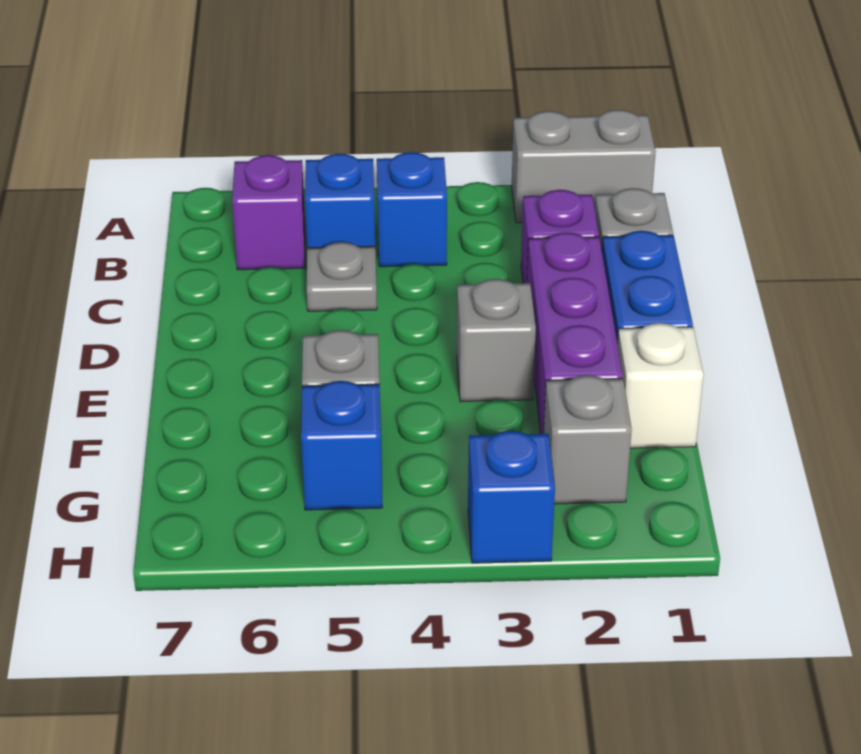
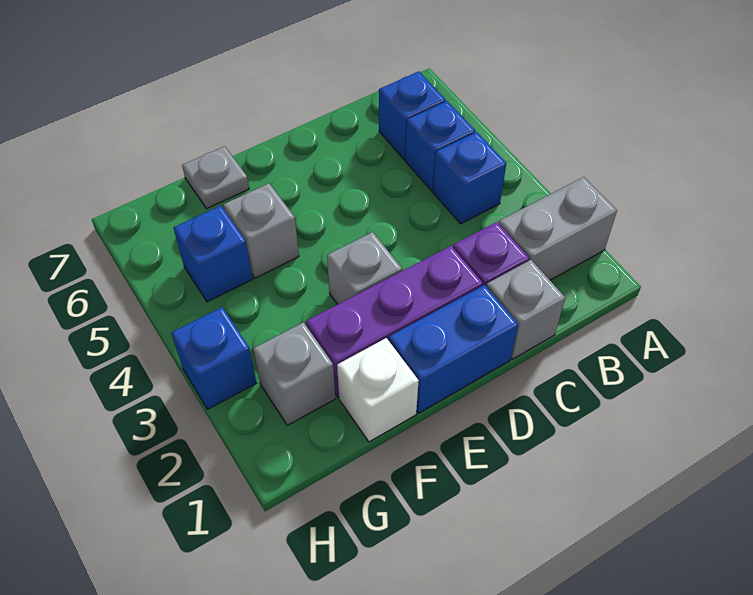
grey 1x2 brick [512,110,656,223] -> grey 1x2 brick turned to [499,177,617,280]
purple 1x1 brick [232,155,305,270] -> blue 1x1 brick [379,71,446,160]
grey 1x1 plate [307,242,377,311] -> grey 1x1 plate moved to [182,146,249,209]

